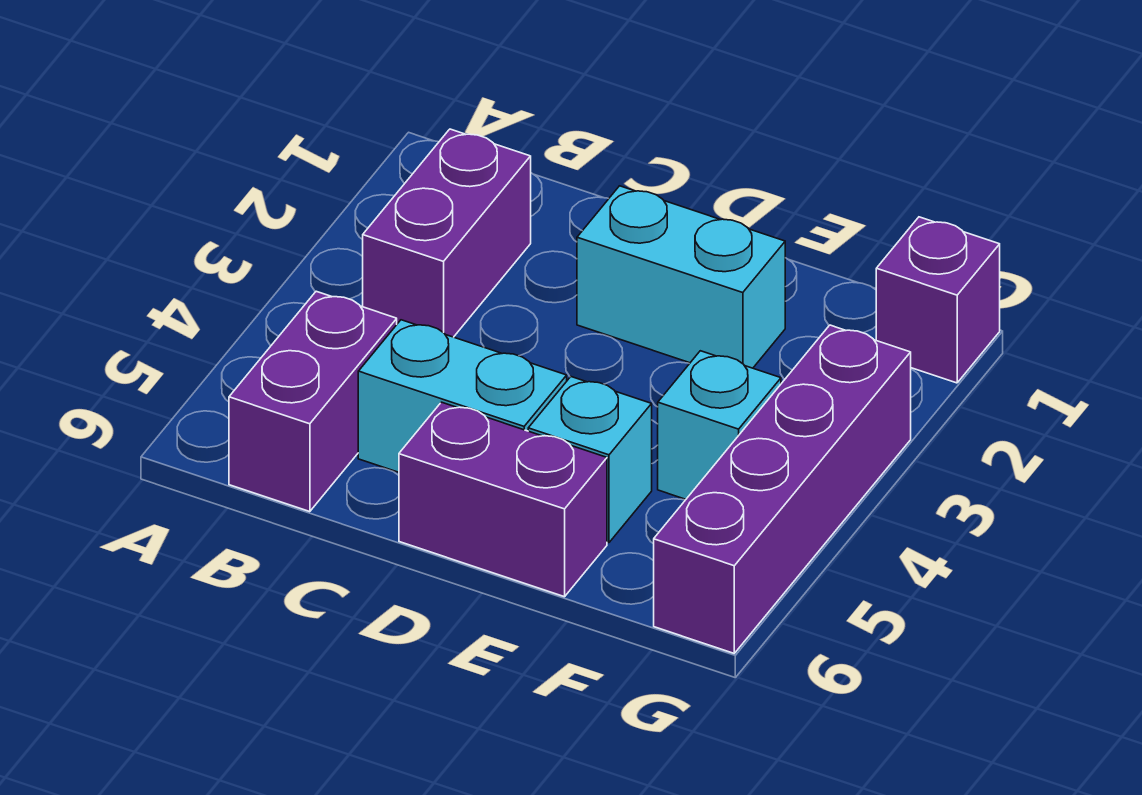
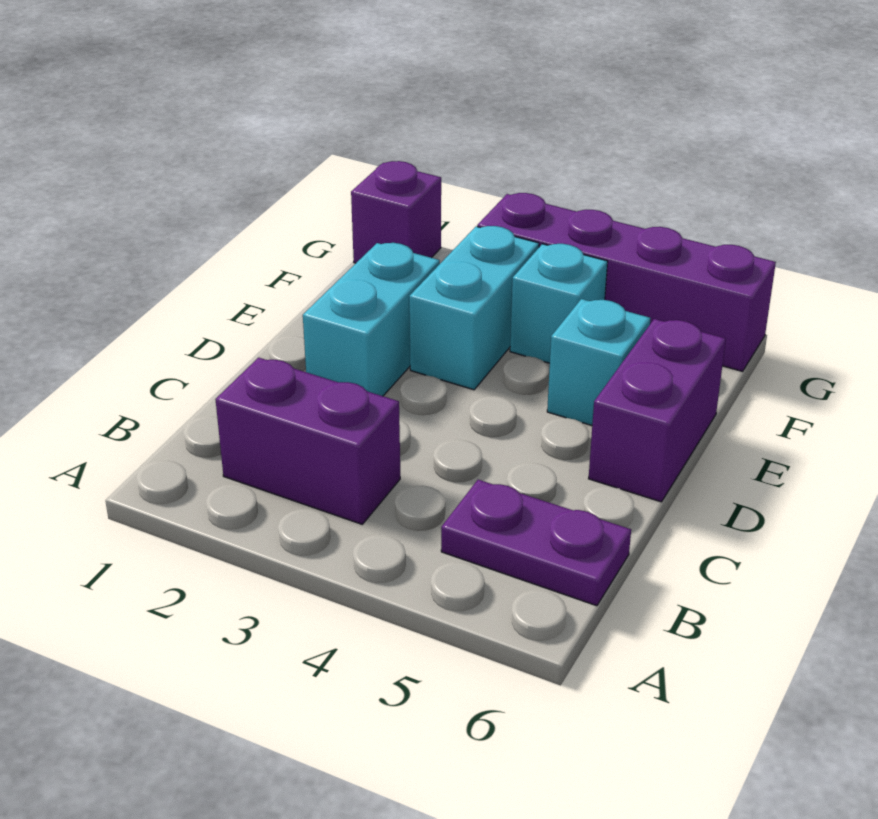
purple 1x2 brick [229,291,397,512] -> purple 1x2 plate [441,480,631,606]
cyan 1x2 brick [358,320,567,472] -> cyan 1x2 brick moved to [409,226,539,390]

